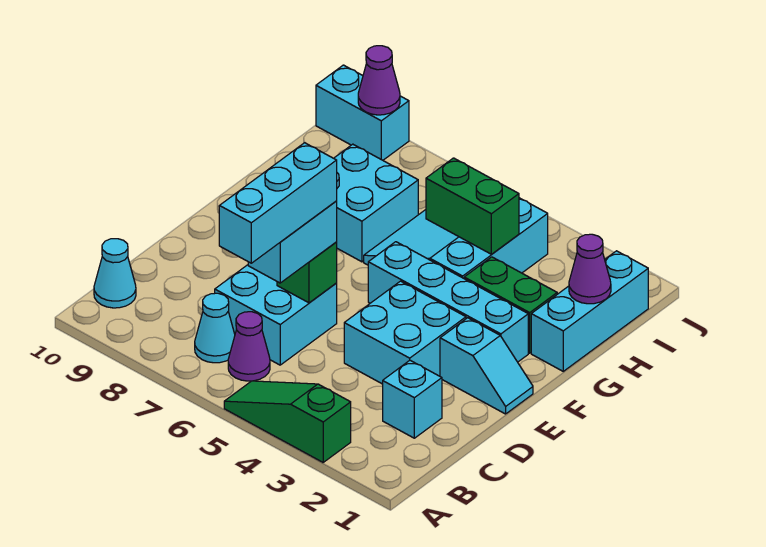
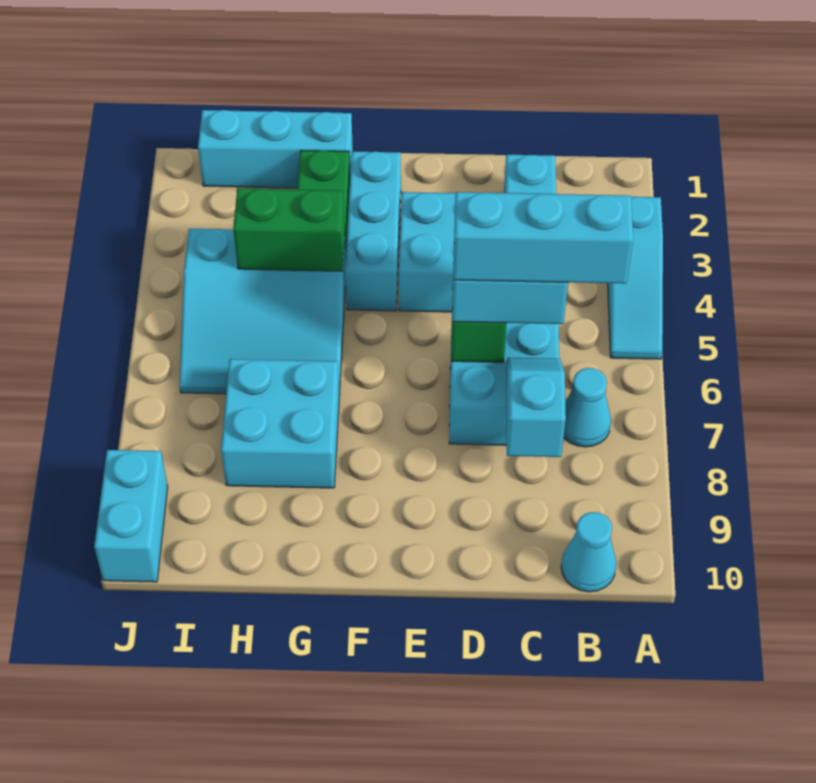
green 1x3 slope [224,381,351,462] -> cyan 1x3 slope [608,197,663,359]
purple 1x1 cone [228,312,270,381] -> none
cyan 1x2 slope [440,318,533,414] -> cyan 1x2 slope moved to [507,358,566,457]
cyan 1x4 brick [368,242,528,362] -> cyan 1x3 brick [345,152,401,311]
purple 1x1 cone [569,234,611,304] -> none
green 1x2 brick [426,158,519,254] -> green 1x2 brick turned to [233,188,345,271]
purple 1x1 cone [358,46,400,115] -> none

